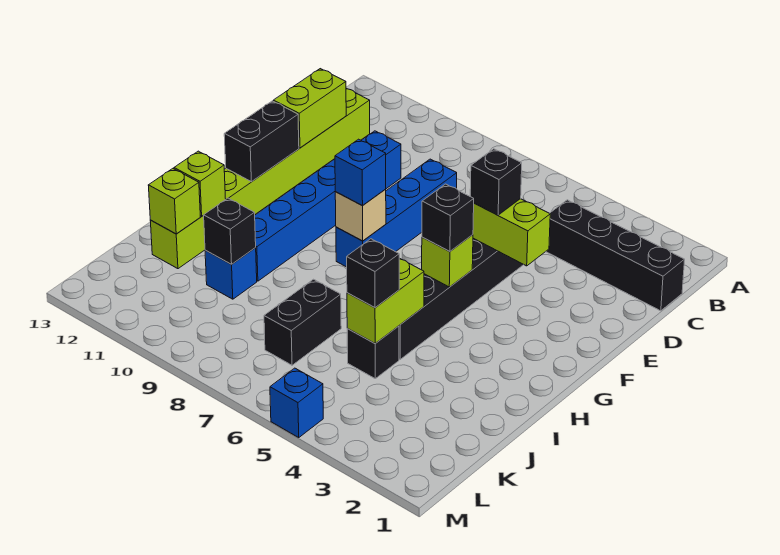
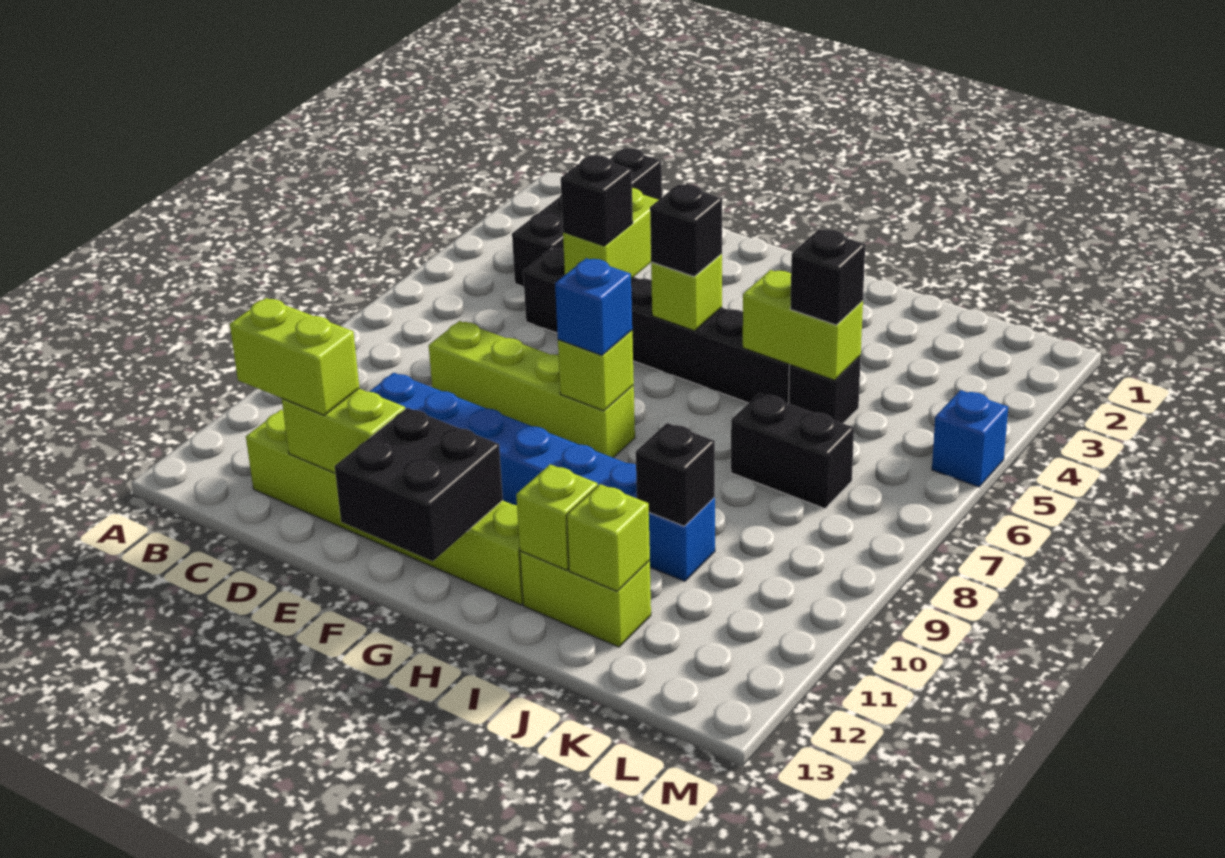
none -> lime 1x2 brick [230,298,359,415]
blue 1x4 brick [336,159,457,267] -> lime 1x4 brick [429,321,635,458]
black 1x2 brick [224,101,299,182] -> black 2x2 brick [335,408,503,561]
tan 1x1 brick [335,189,386,241] -> lime 1x1 brick [558,330,634,411]

